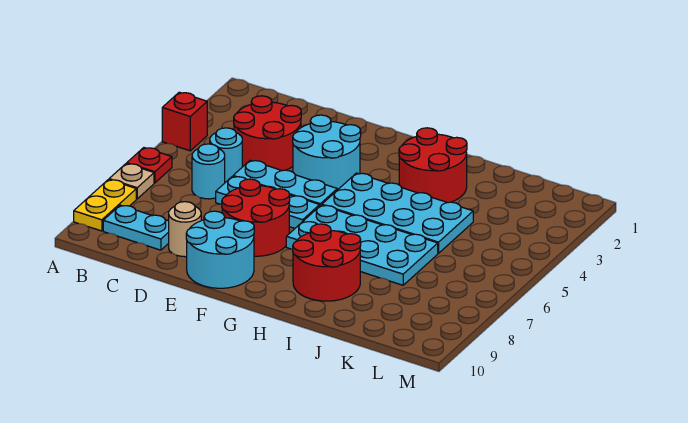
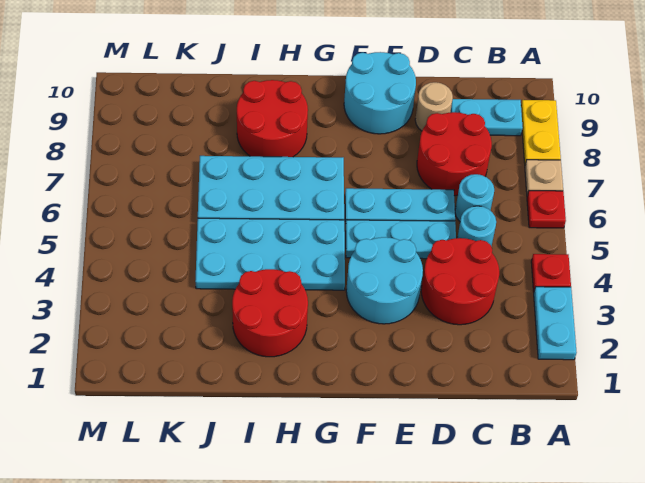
none -> cyan 1x2 plate [534,287,577,360]
red 1x1 brick [162,92,207,151] -> red 1x1 plate [531,254,571,292]
red 2x2 round brick [222,179,290,256] -> red 2x2 round brick moved to [417,112,492,196]

